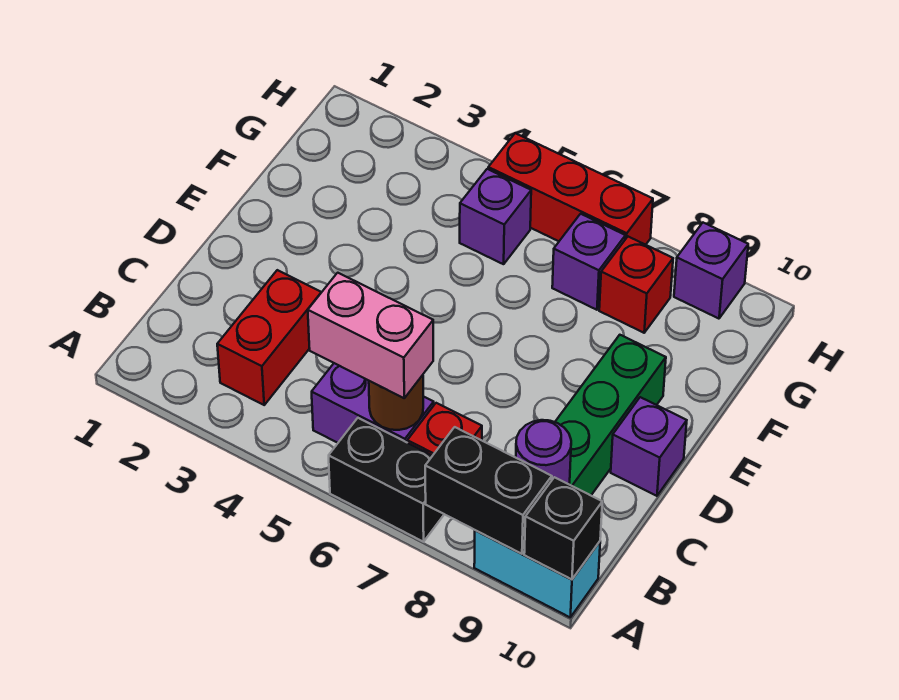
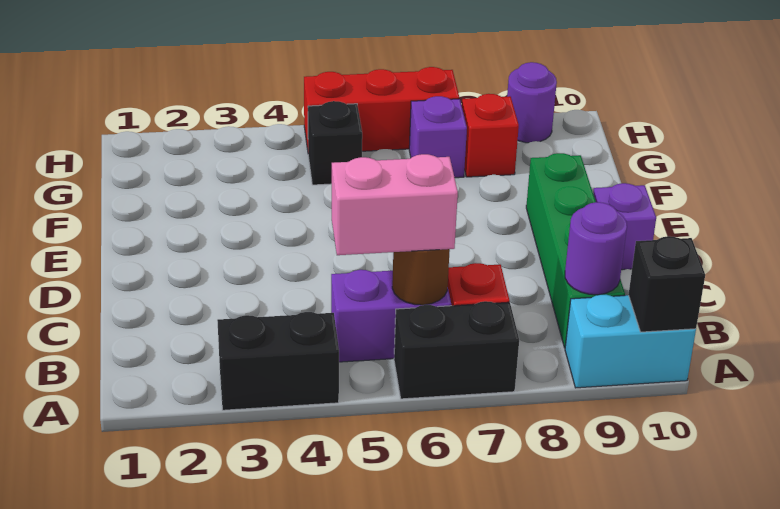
black 1x2 brick [425,427,552,554] -> black 1x2 brick moved to [217,312,339,410]
red 1x2 brick [217,270,321,405] -> none
purple 1x1 brick [460,169,531,264] -> black 1x1 brick [308,101,362,185]
purple 1x1 brick [674,223,748,319] -> purple 1x1 round brick [507,62,557,143]

